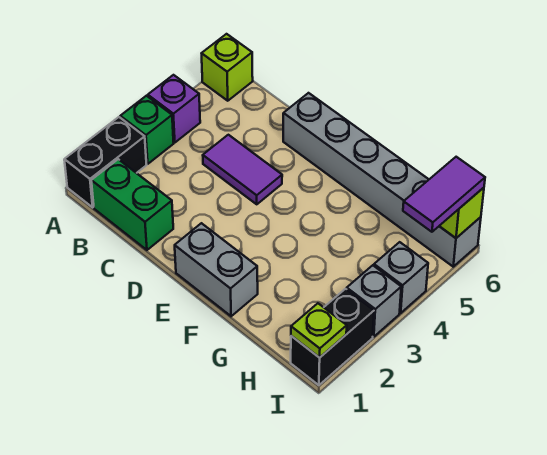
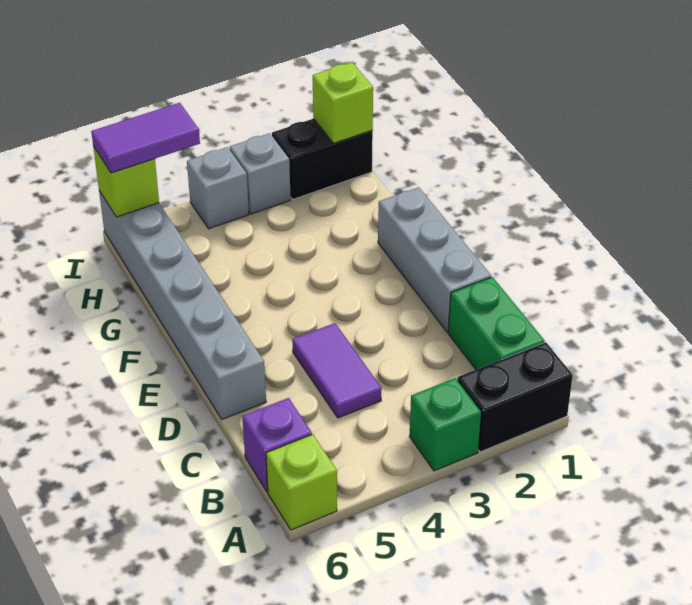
purple 1x1 brick [148,75,200,143] -> purple 1x1 brick moved to [242,398,312,492]
grey 1x2 brick [175,223,258,316] -> grey 1x3 brick [378,187,491,332]
lime 1x1 plate [291,303,347,358] -> lime 1x1 brick [313,62,373,143]

